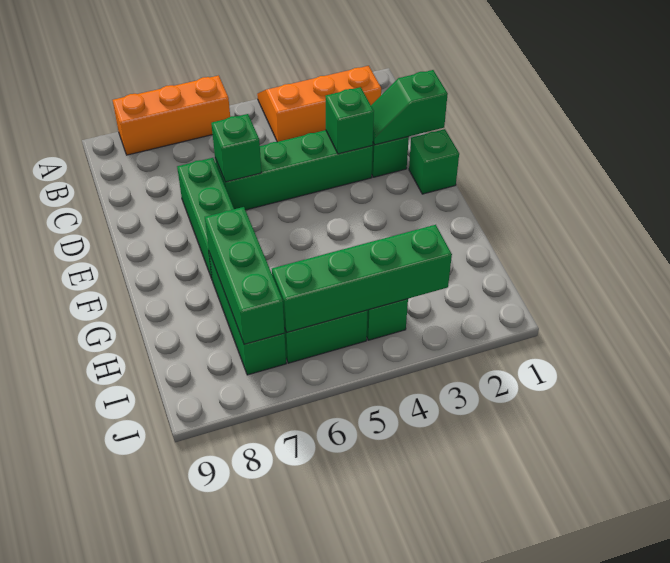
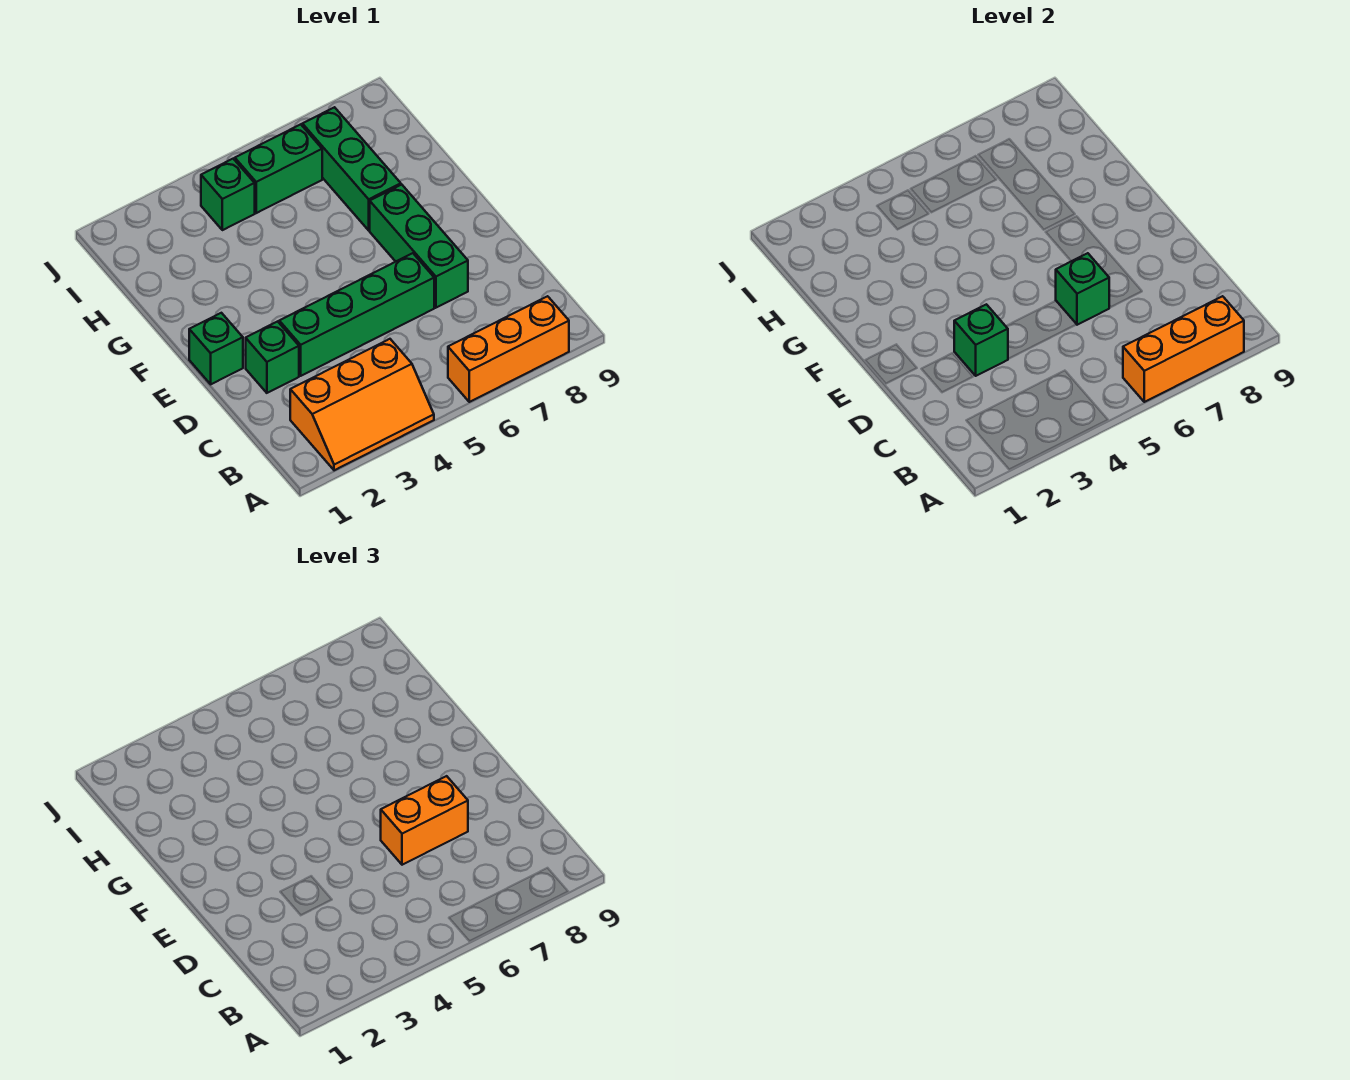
none -> orange 1x3 brick [1123,296,1244,402]
green 1x2 slope [371,70,448,145] -> none
none -> orange 1x2 brick [381,776,468,865]
green 1x3 brick [205,207,285,344] -> none
green 1x4 brick [272,225,452,332] -> none

